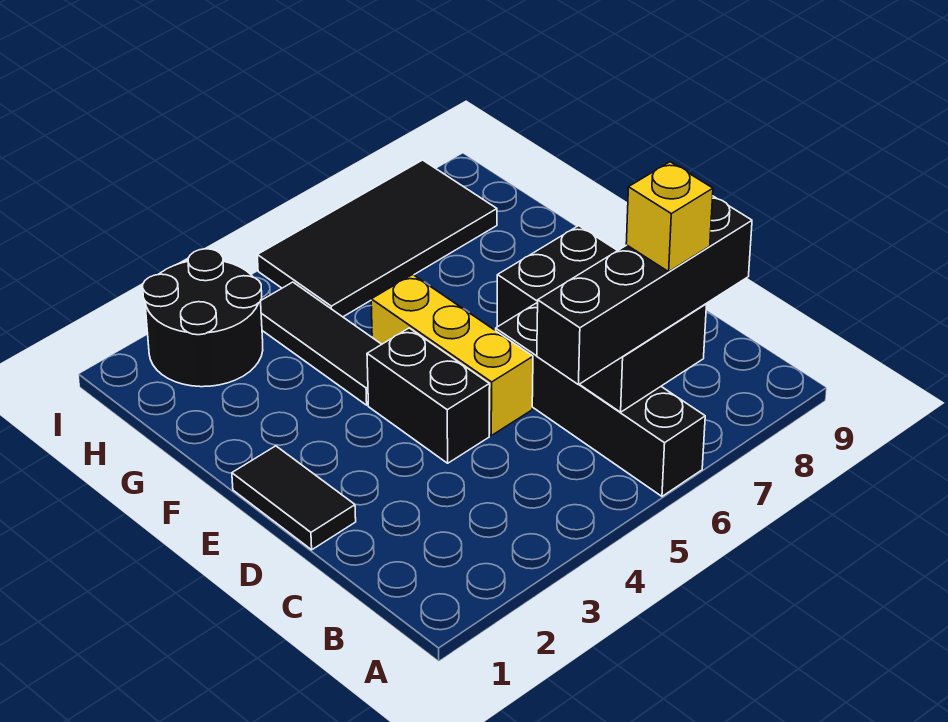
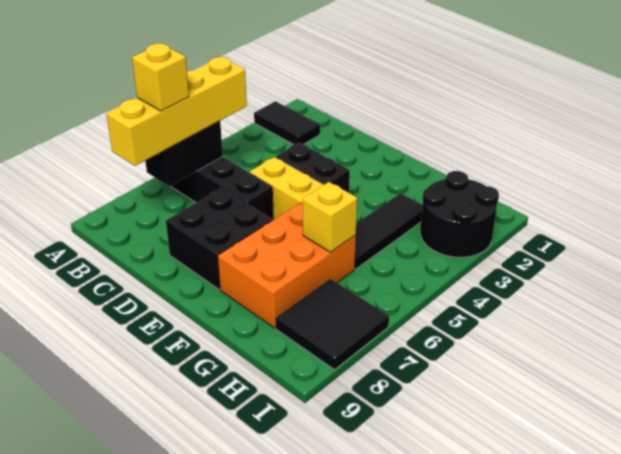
black 1x4 brick [537,196,752,385] -> yellow 1x4 brick [106,57,247,166]
black 1x2 tile [232,446,356,550] -> black 1x2 tile moved to [254,101,320,145]
black 1x3 tile [261,282,382,405] -> black 1x3 tile turned to [355,193,423,269]
none -> orange 2x3 brick [218,203,356,328]
none -> yellow 1x1 brick [303,182,357,252]
black 2x4 tile [257,160,497,317] -> black 2x2 tile [275,279,389,370]

